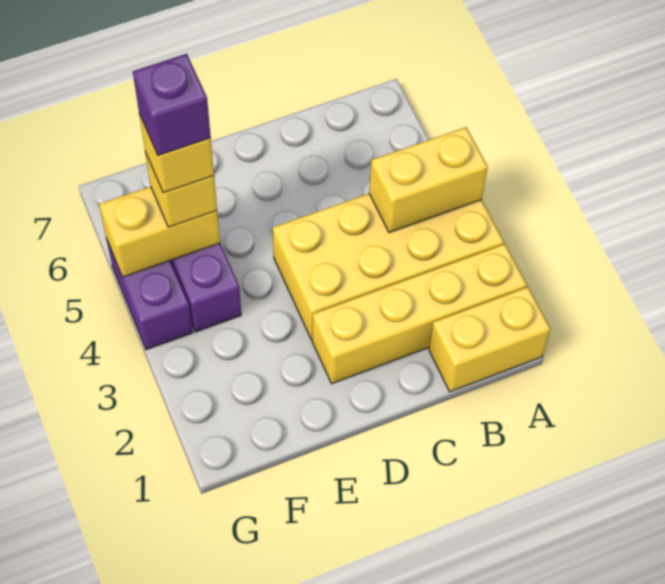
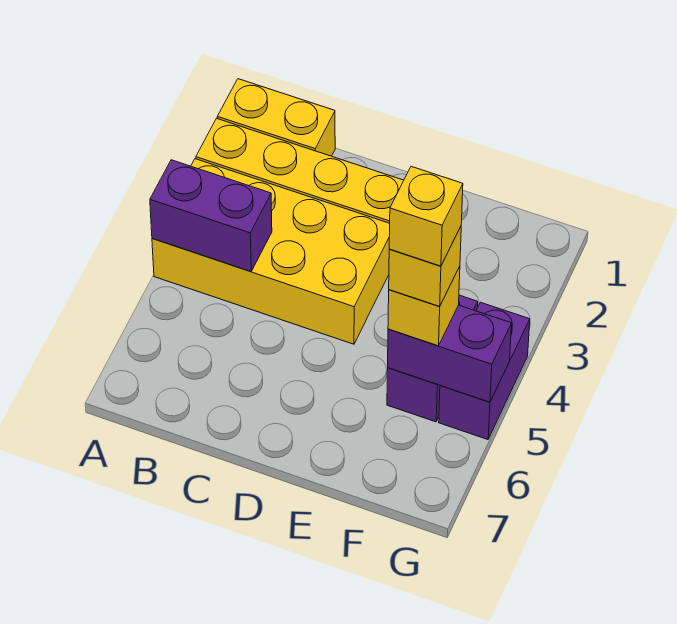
yellow 1x2 brick [369,127,488,233] -> purple 1x2 brick [150,160,272,272]
yellow 1x2 brick [99,186,220,277] -> purple 1x2 brick [388,305,512,402]
purple 1x1 brick [133,54,211,155] -> yellow 1x1 brick [389,167,463,266]

